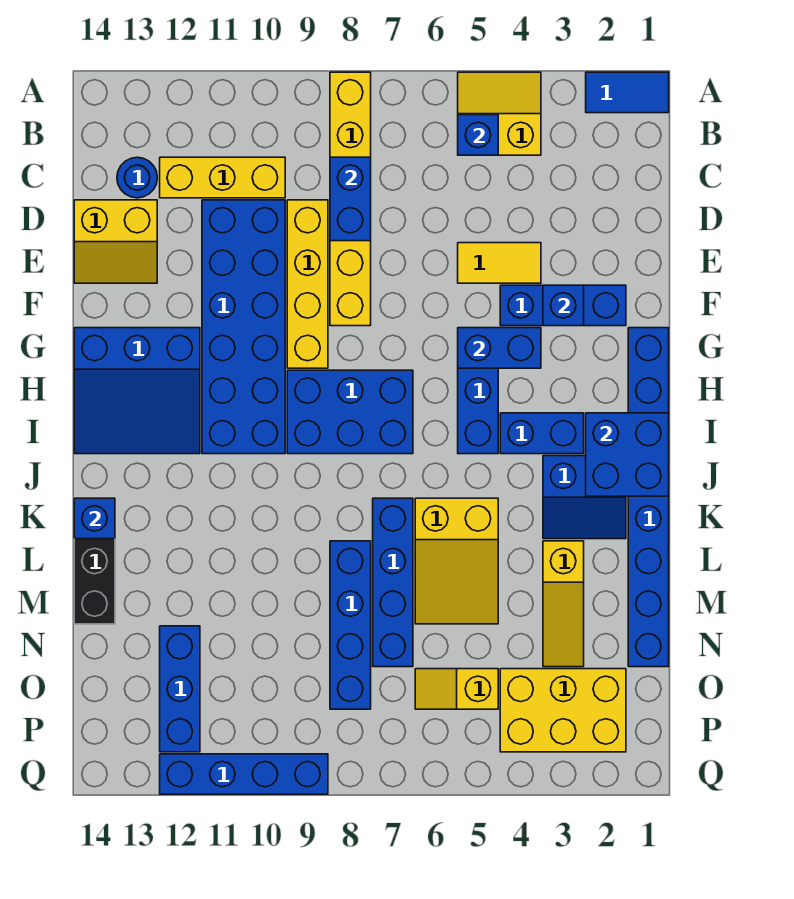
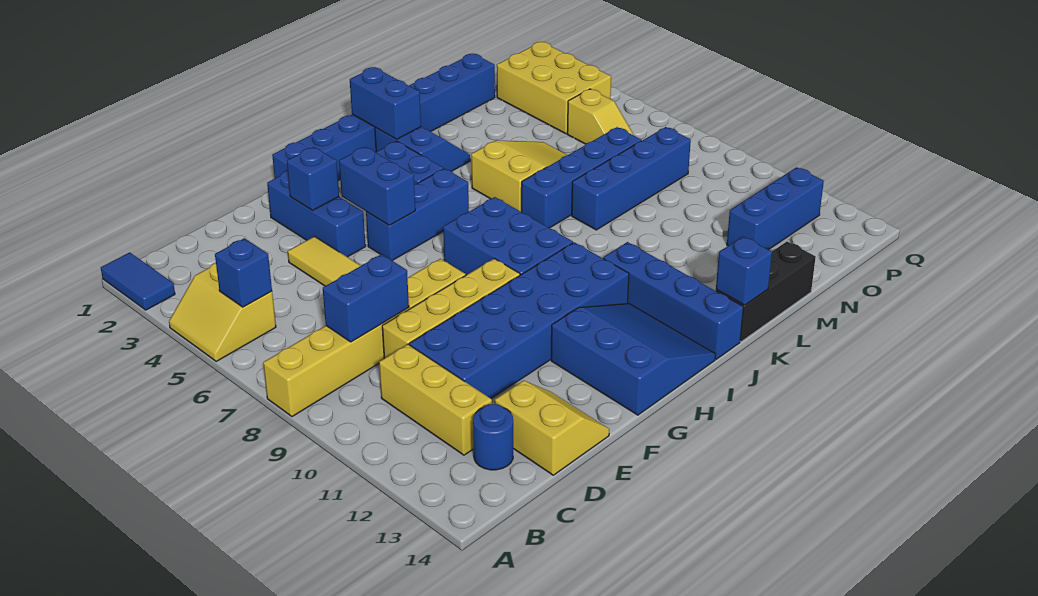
blue 2x2 brick [586,413,669,496] -> blue 1x2 brick [350,67,421,139]
yellow 1x3 slope [543,541,584,667] -> none
blue 1x4 brick [160,754,328,794] -> blue 1x4 brick moved to [603,242,743,359]

